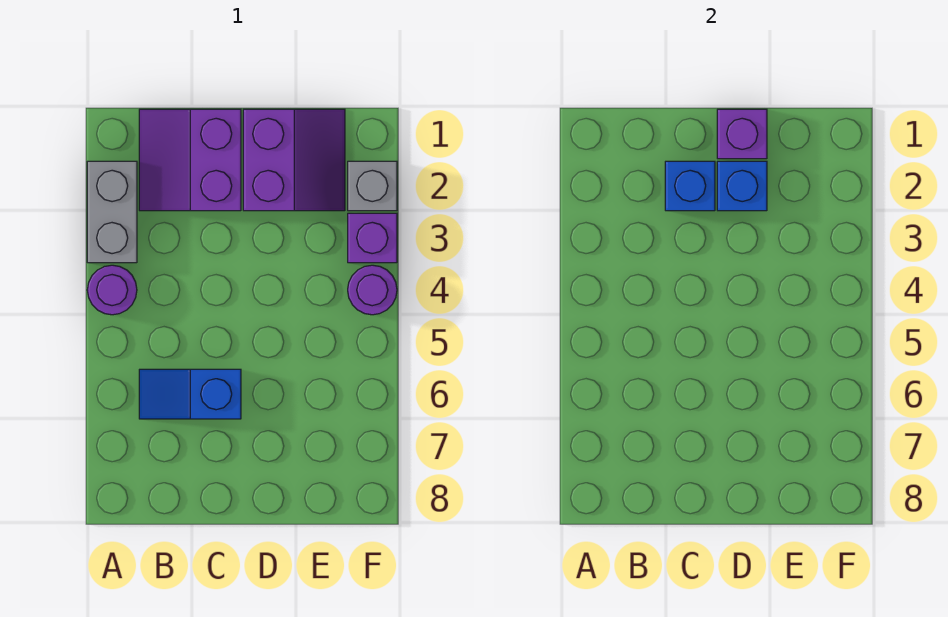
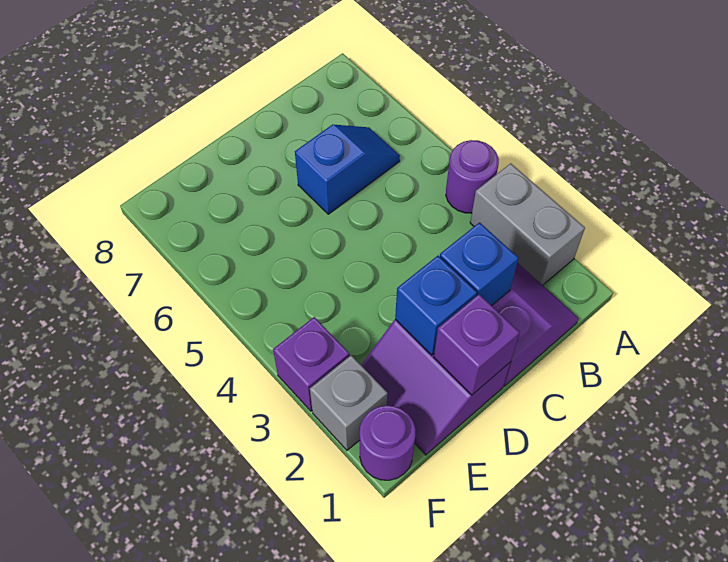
purple 1x1 round brick [348,265,397,315] -> purple 1x1 round brick moved to [360,405,416,480]

